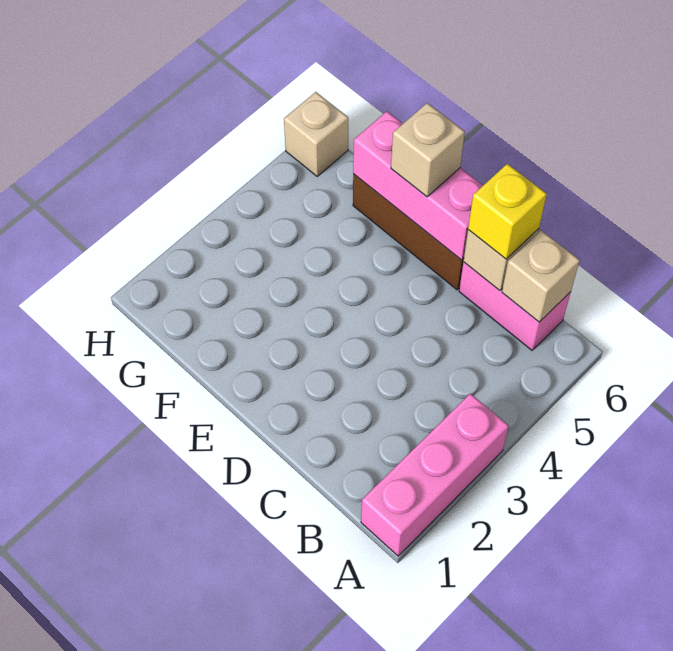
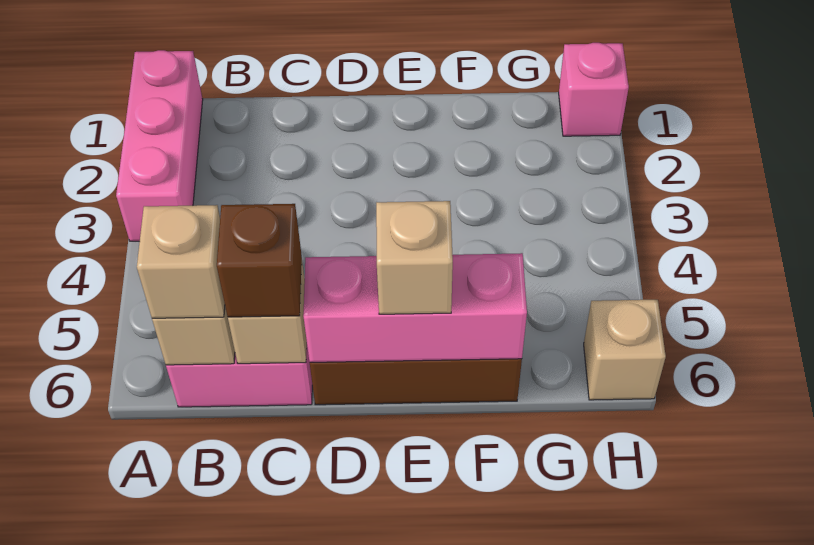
none -> tan 1x1 brick [137,205,225,318]
yellow 1x1 brick [468,164,547,259] -> brown 1x1 brick [217,204,302,317]
none -> pink 1x1 brick [559,43,629,136]

